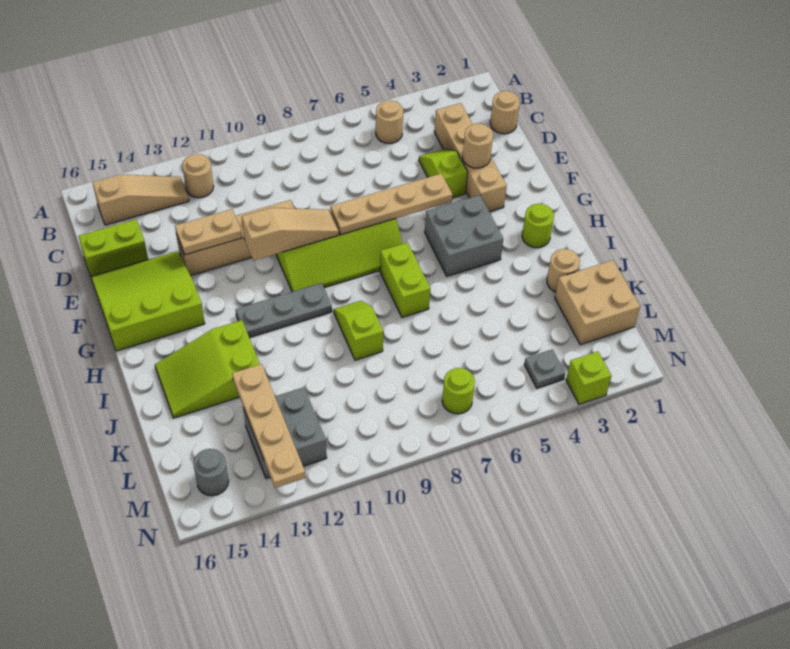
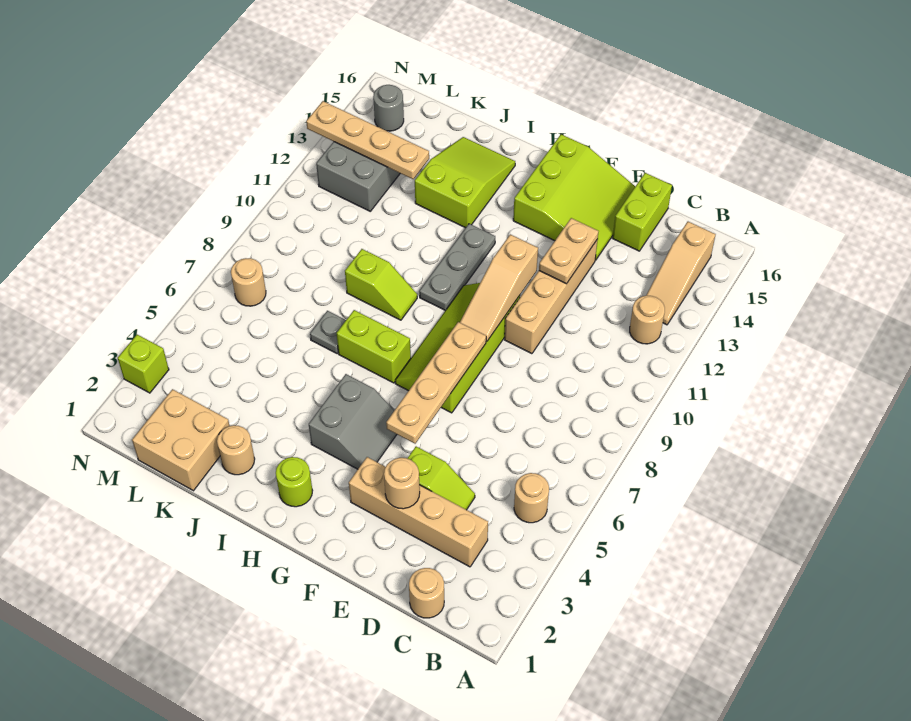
grey 2x2 brick [425,195,503,276] -> grey 2x2 slope [309,374,397,469]
grey 1x1 plate [524,349,565,388] -> grey 1x1 plate moved to [310,311,346,353]
lime 1x1 round brick [442,368,475,414] -> tan 1x1 round brick [231,258,266,306]

